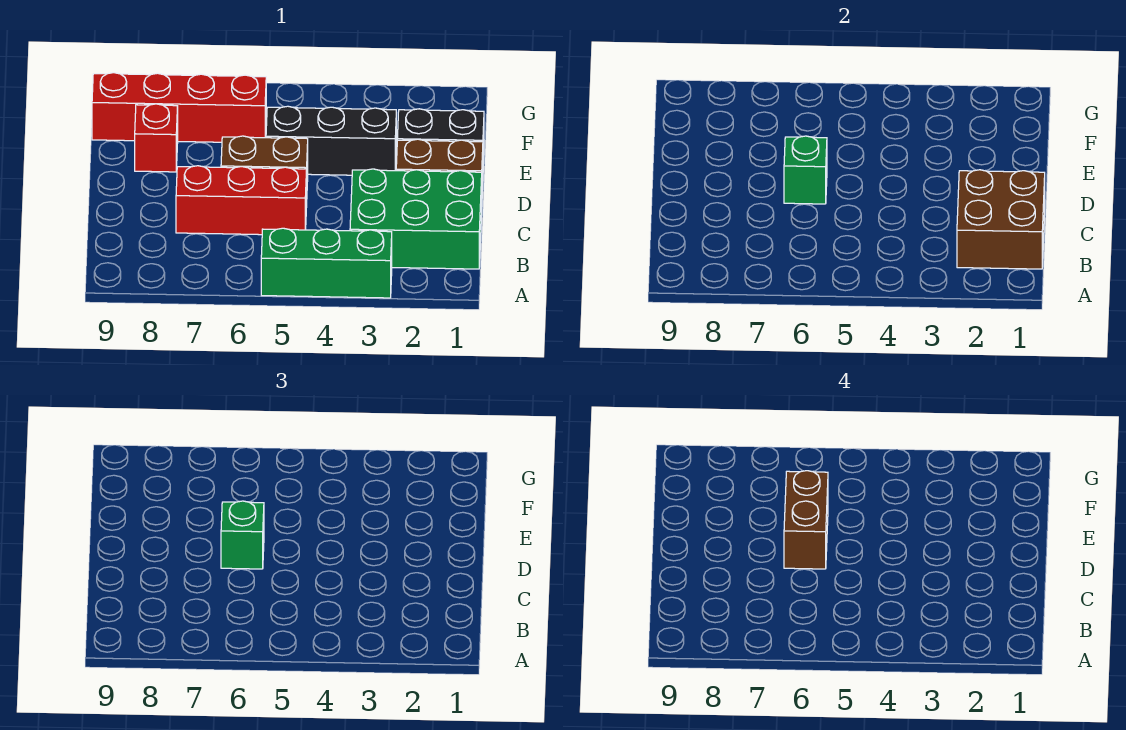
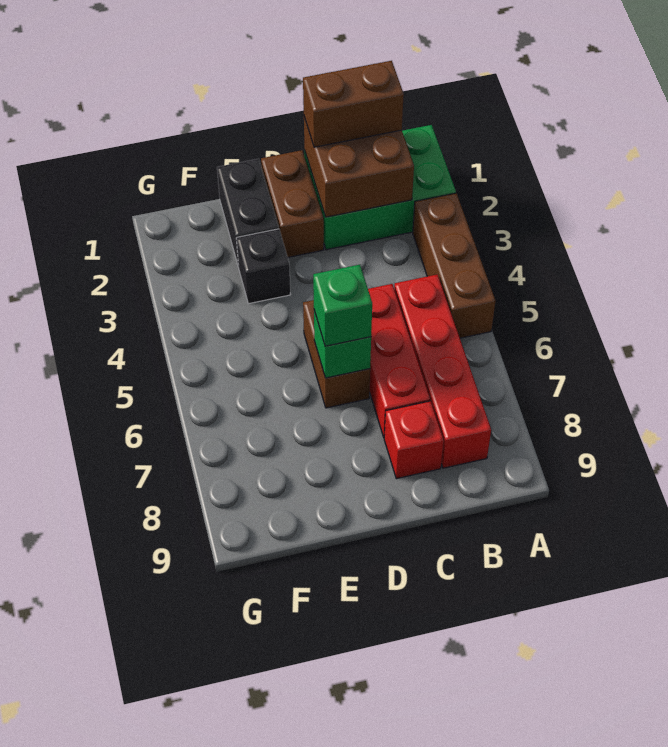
green 1x3 brick [261,228,392,298] -> brown 1x3 brick [413,193,495,338]
green 2x3 brick [350,169,482,269] -> green 2x3 brick turned to [305,125,456,250]
brown 1x2 brick [784,471,828,569] -> brown 1x2 brick moved to [303,61,404,147]
black 1x3 brick [266,106,396,175] -> black 1x1 brick [236,229,291,304]
red 1x1 brick [135,104,178,172] -> red 1x1 brick moved to [384,401,444,479]
red 1x4 brick [92,73,266,142] -> red 1x4 brick moved to [394,274,491,468]

